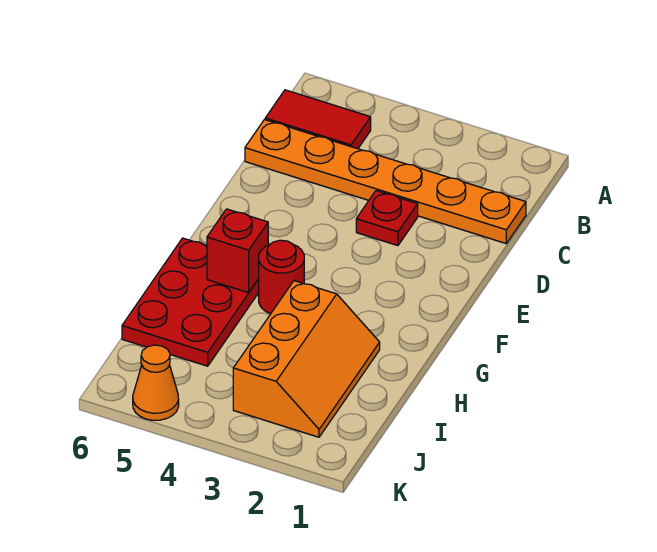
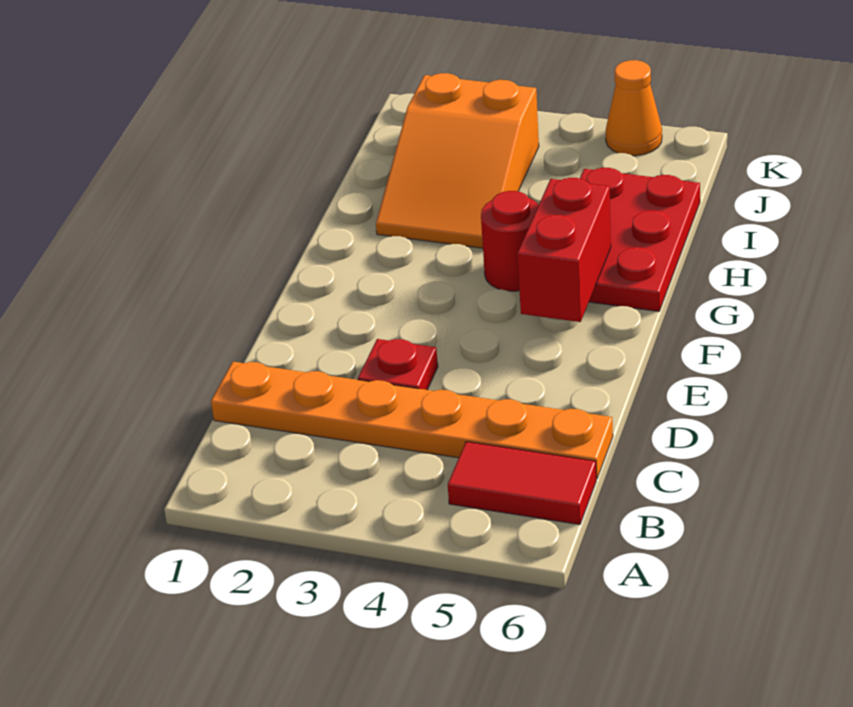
red 1x1 brick [207,209,268,293] -> red 1x2 brick [518,178,611,322]
orange 2x3 slope [233,281,380,437] -> orange 2x3 slope turned to [376,73,539,248]

